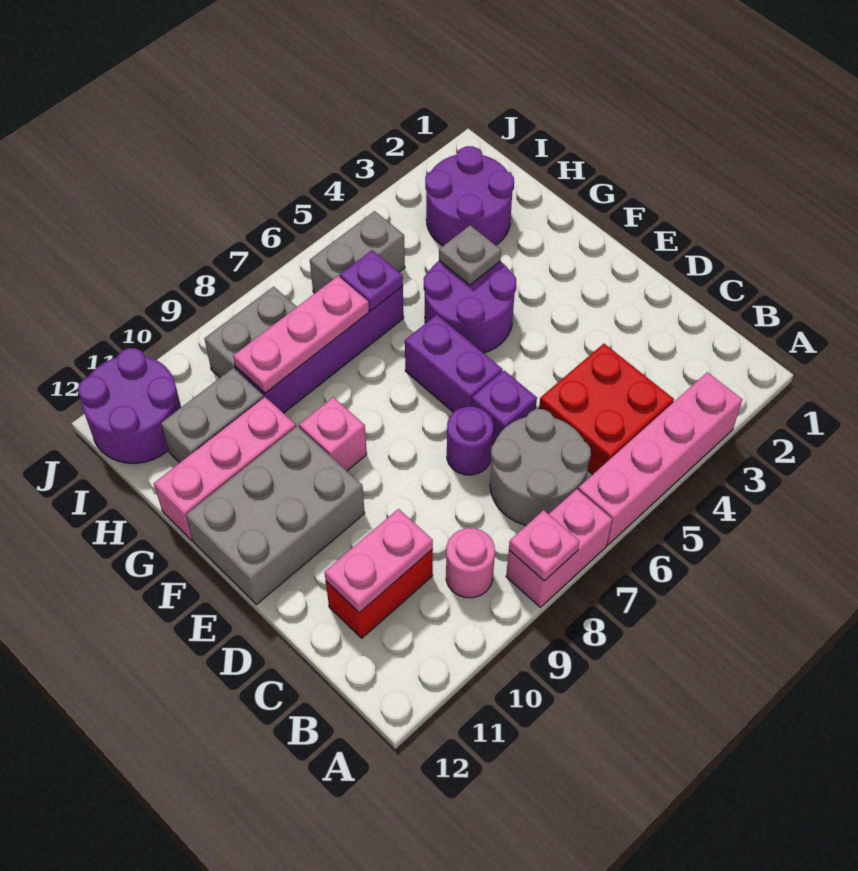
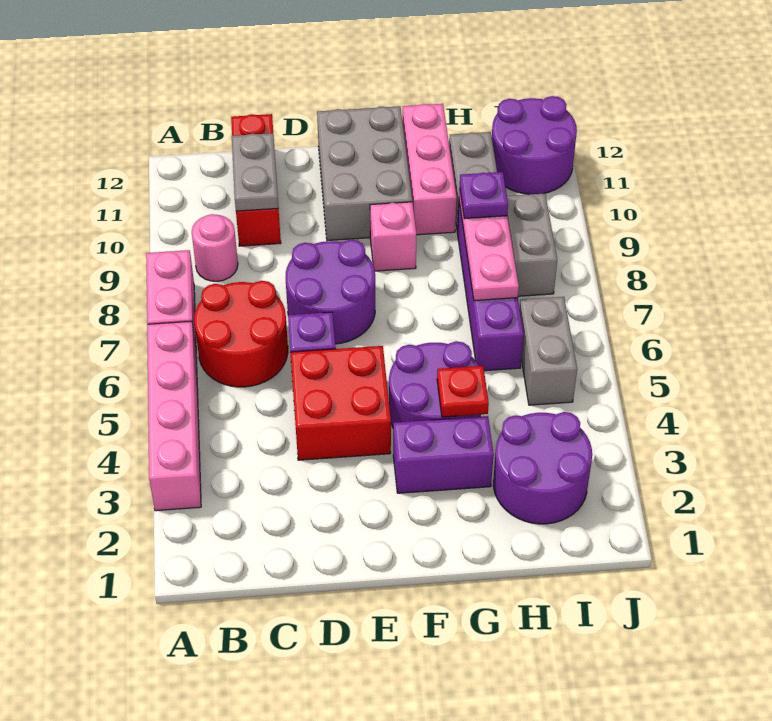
pink 1x1 plate [509,510,579,581] -> none
red 2x2 brick [539,344,674,474] -> red 2x2 brick moved to [291,346,391,460]
grey 2x2 round brick [490,409,591,525] -> red 2x2 round brick [194,281,288,387]
red 1x2 brick [326,549,433,638] -> red 1x3 brick [231,114,281,246]
pink 1x2 plate [325,509,433,613] -> grey 1x2 plate [232,133,278,211]
purple 1x1 round brick [447,407,493,475] -> purple 2x2 round brick [286,240,375,344]
purple 1x2 brick [405,315,502,412] -> purple 1x2 brick moved to [393,416,494,493]
grey 1x1 plate [439,225,501,285] -> red 1x1 plate [437,366,489,417]
purple 1x1 plate [340,250,403,311] -> purple 1x1 plate moved to [460,172,508,219]

